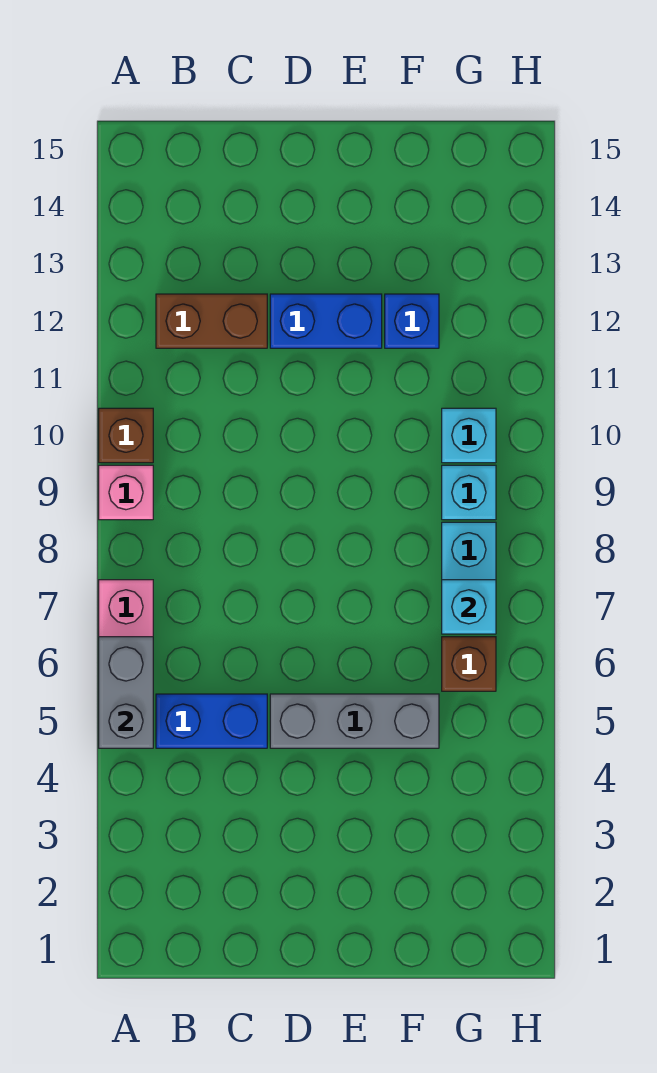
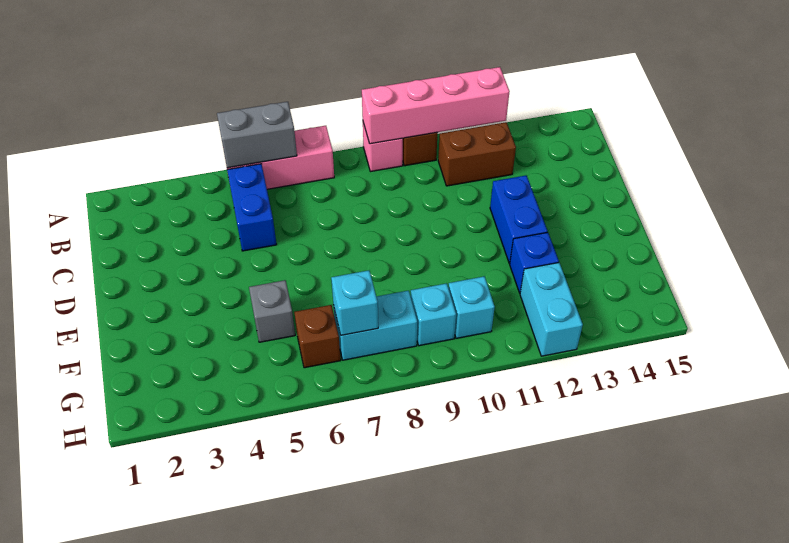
none -> pink 1x4 brick [362,67,510,144]
brown 1x2 brick [156,294,267,348] -> brown 1x2 brick turned to [438,122,516,186]
grey 1x3 brick [270,694,439,748] -> grey 1x1 brick [249,280,295,342]
none -> cyan 1x2 brick [520,263,583,356]

